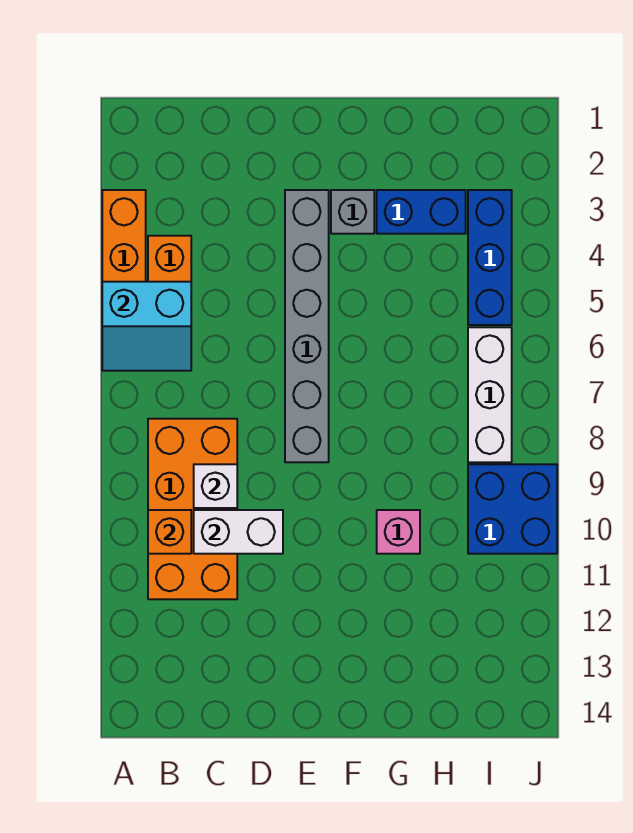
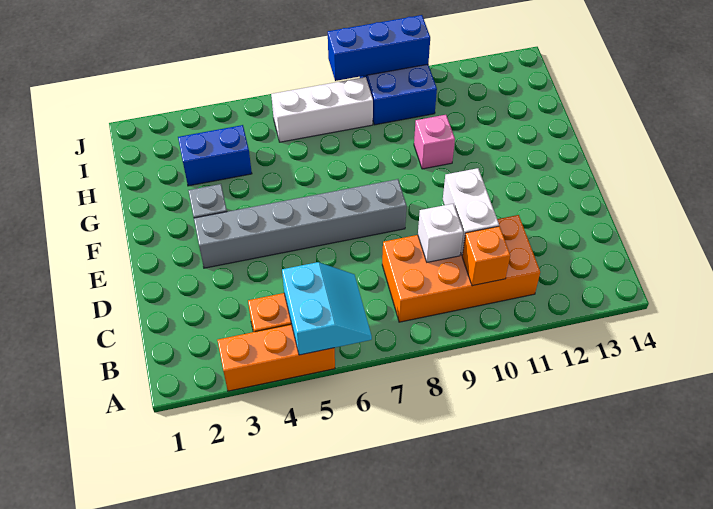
blue 1x2 brick [377,190,466,234] -> blue 1x2 brick turned to [178,125,252,186]
blue 1x3 brick [468,190,512,325] -> blue 1x3 brick moved to [328,15,430,81]

